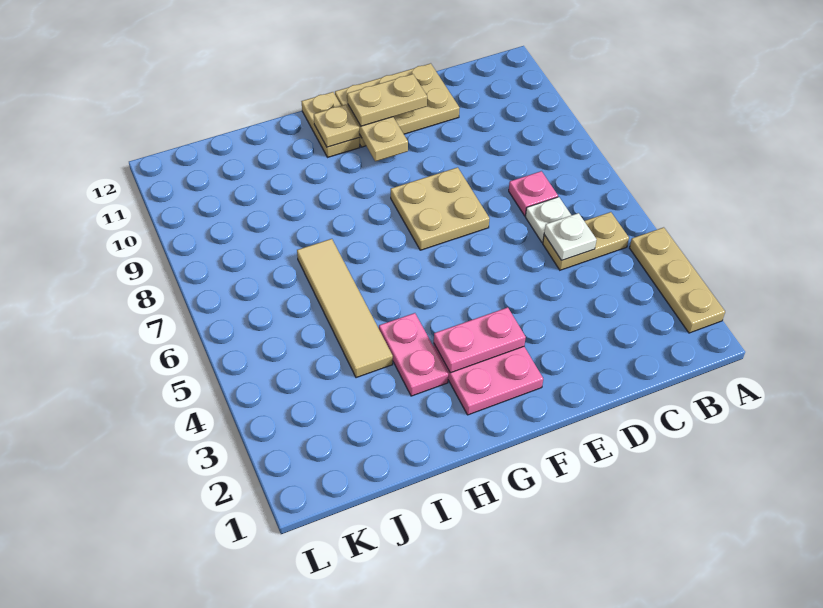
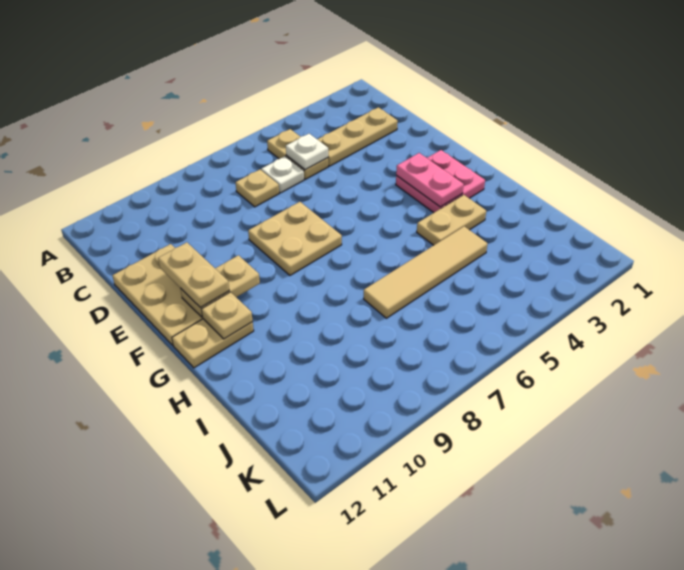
tan 1x3 plate [630,227,725,333] -> tan 1x3 plate moved to [317,107,398,166]
pink 1x1 plate [509,171,558,216] -> tan 1x1 plate [236,169,279,207]
pink 1x2 plate [379,313,448,396] -> tan 1x2 plate [417,195,486,245]

